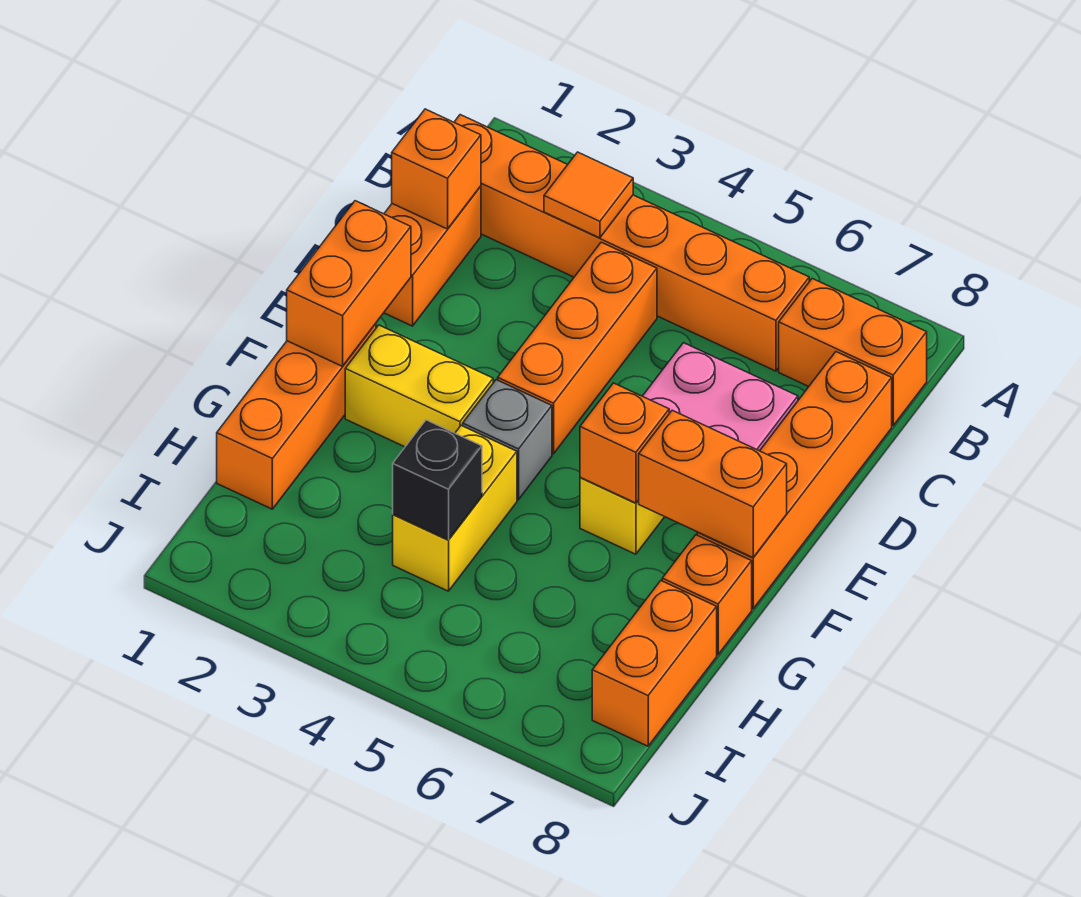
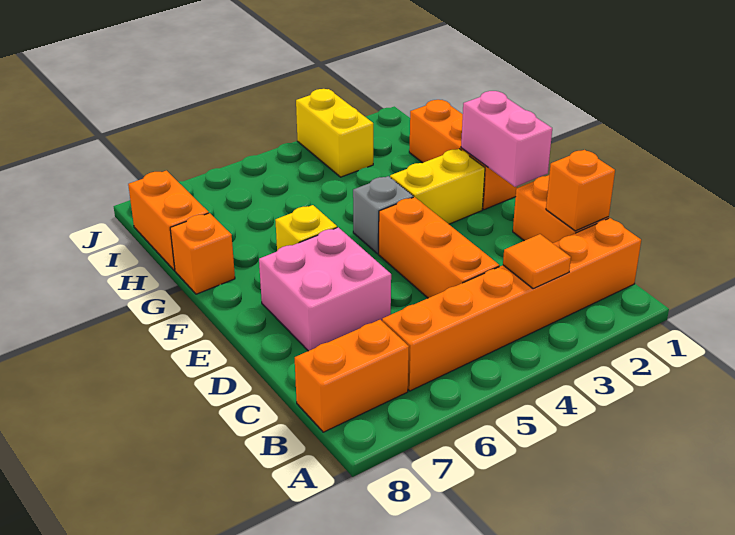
orange 1x4 brick [697,352,892,609] -> none
orange 1x2 brick [287,201,411,366] -> pink 1x2 brick [461,91,552,187]
orange 1x1 brick [580,383,669,503] -> none
orange 1x2 brick [639,410,787,558] -> none
yellow 1x2 brick [393,426,517,591] -> yellow 1x2 brick moved to [296,89,373,177]
black 1x1 brick [393,420,482,540] -> none

